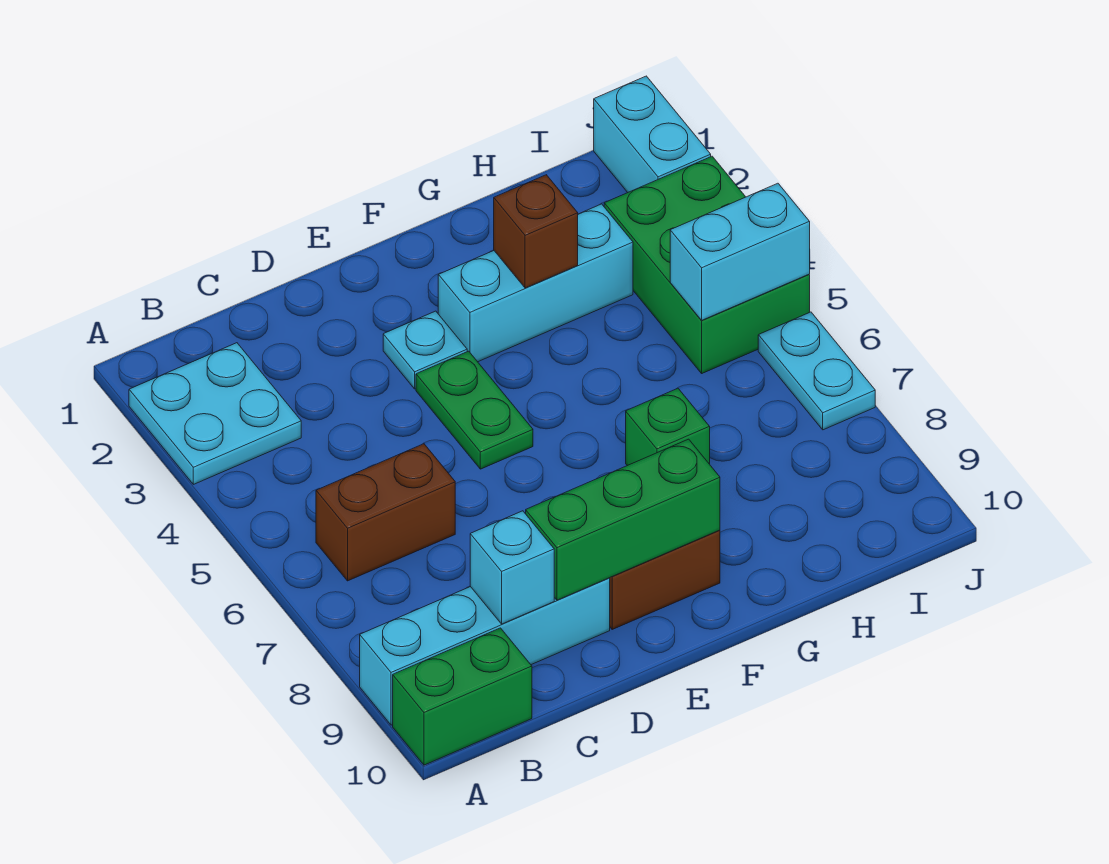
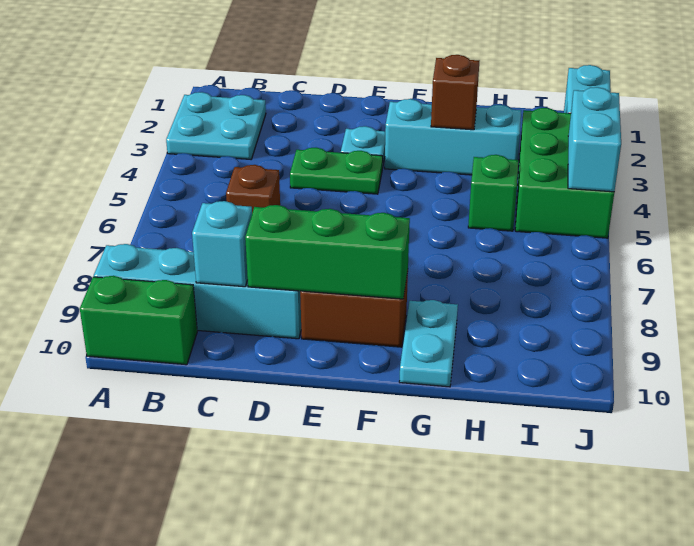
brown 1x2 brick [316,444,455,581] -> brown 1x1 brick [226,165,280,213]
green 1x2 plate [416,351,533,469] -> green 1x2 plate turned to [290,148,383,194]
green 1x1 brick [626,388,710,466] -> green 1x1 brick moved to [468,155,519,231]
cyan 1x2 brick [670,183,810,320] -> cyan 1x2 brick turned to [568,87,621,192]
cyan 1x2 plate [758,312,875,430] -> cyan 1x2 plate moved to [399,300,458,387]

